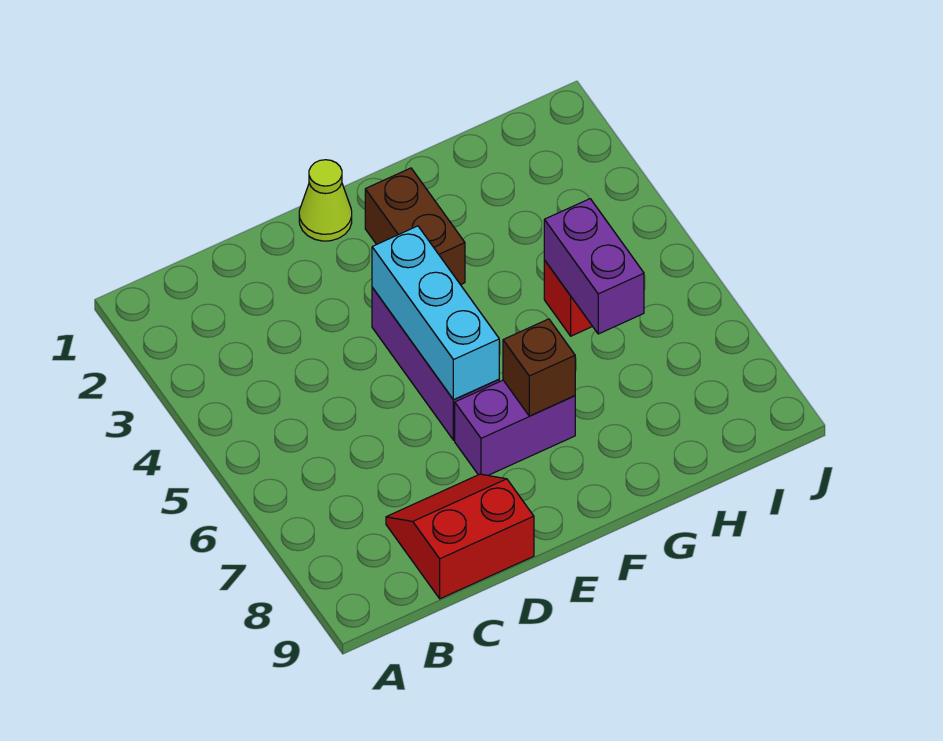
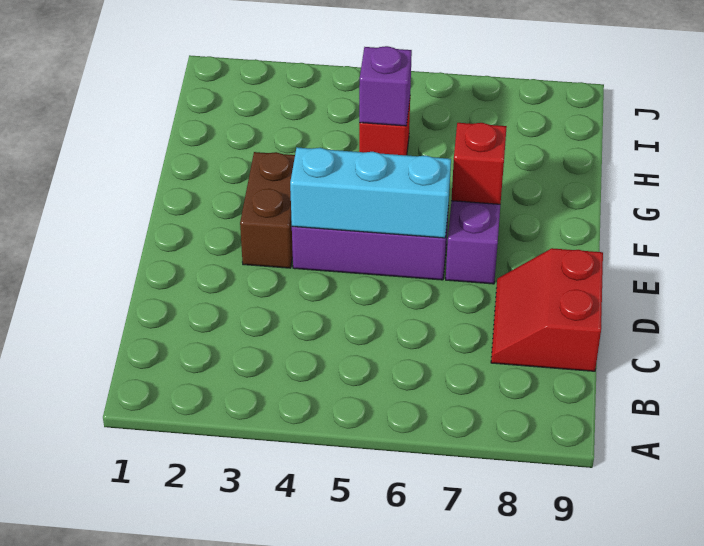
lime 1x1 cone [299,160,352,241] -> none
brown 1x2 brick [365,168,465,285] -> brown 1x2 brick turned to [240,152,295,268]
brown 1x1 brick [503,319,575,416] -> red 1x1 brick [451,123,507,204]
purple 1x2 brick [544,199,644,334] -> purple 1x1 brick [359,46,412,126]

